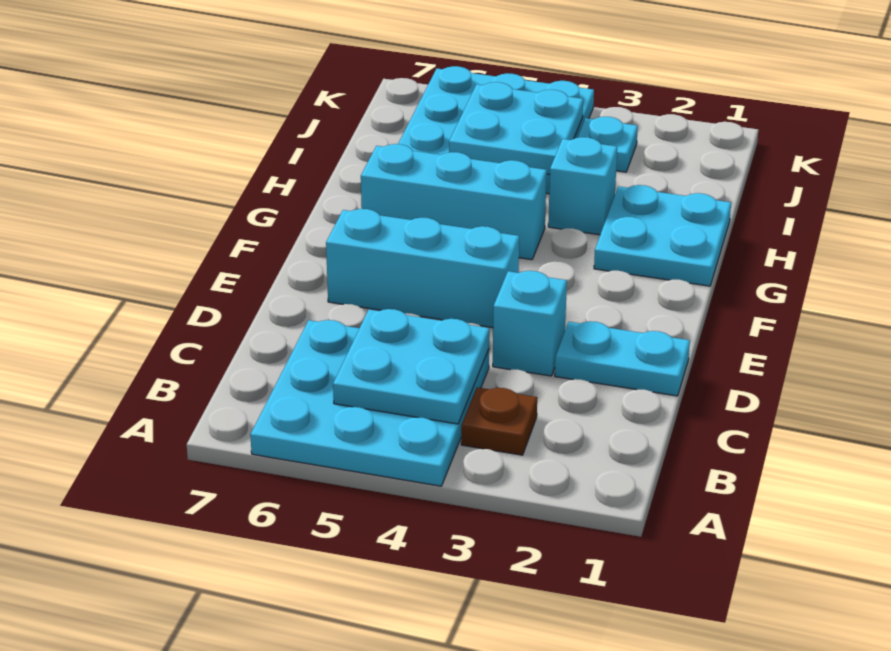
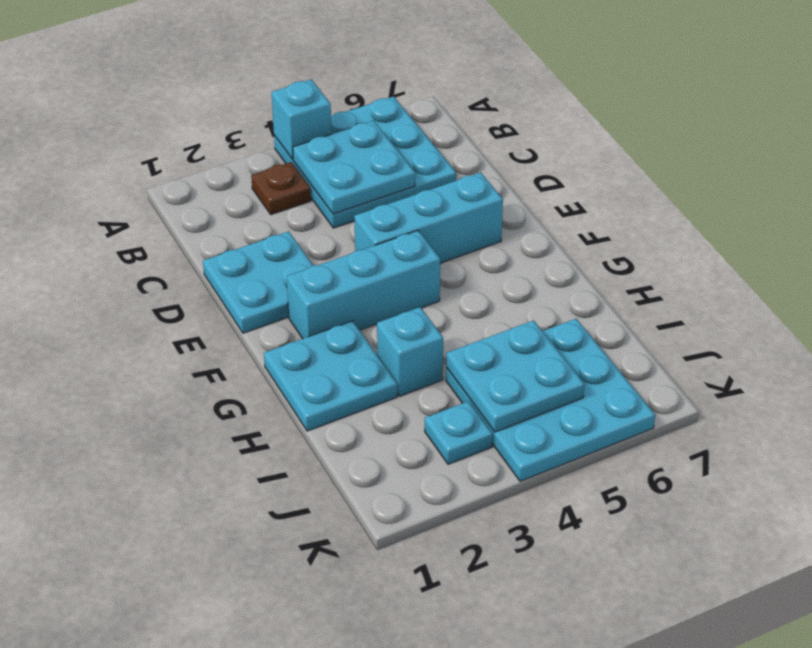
cyan 1x2 plate [555,321,690,396] -> cyan 2x2 plate [203,231,313,333]
cyan 1x1 brick [493,271,567,376] -> cyan 1x1 brick moved to [272,79,332,159]
cyan 1x3 brick [361,144,547,260] -> cyan 1x3 brick moved to [287,231,440,339]

